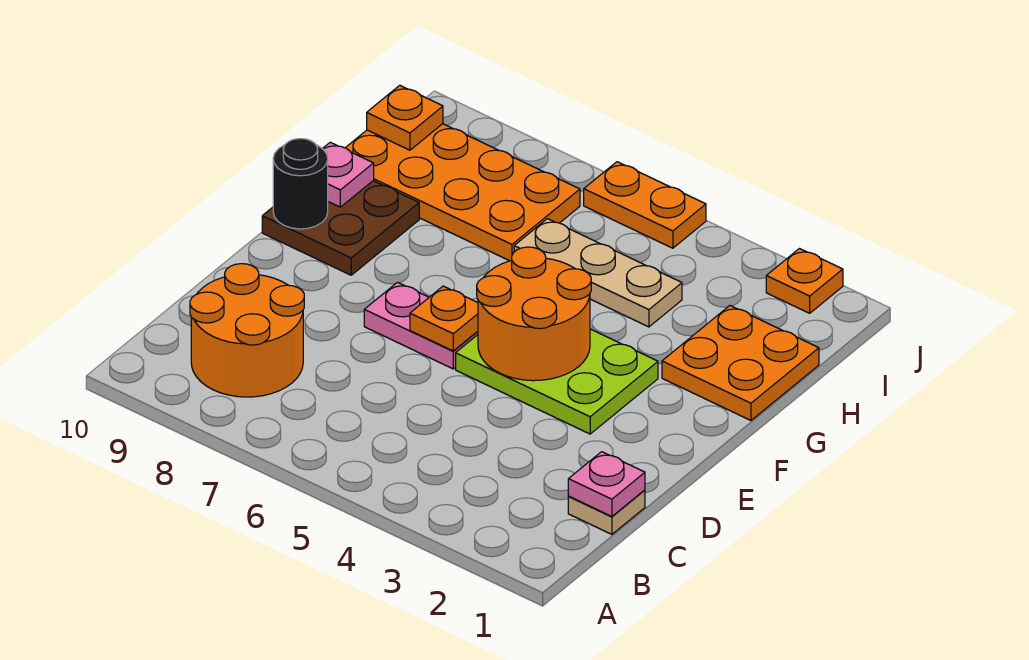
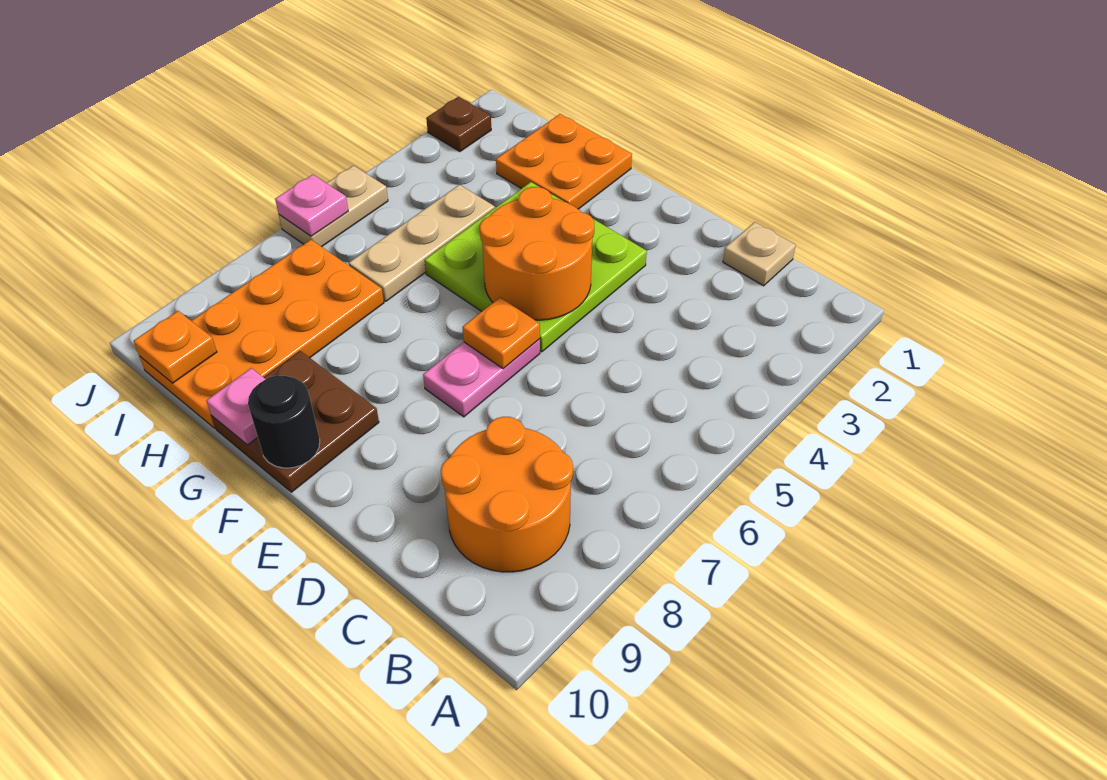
pink 1x1 plate [568,452,645,517] -> pink 1x1 plate moved to [275,175,348,236]
lime 2x3 plate [456,329,658,434] -> lime 3x3 plate [425,182,647,352]
orange 1x1 plate [766,249,843,313] -> brown 1x1 plate [426,97,491,152]
orange 1x2 plate [584,162,706,248] -> tan 1x2 plate [279,166,388,247]

